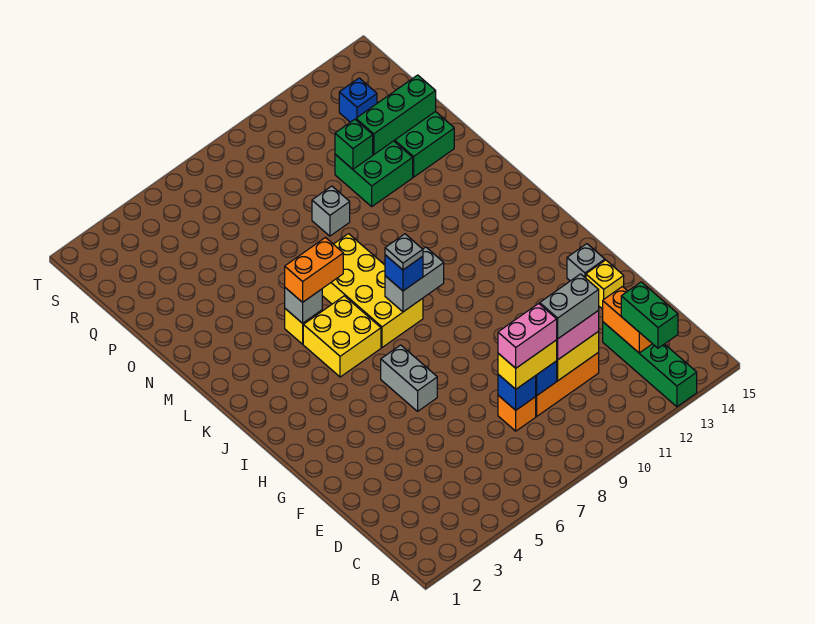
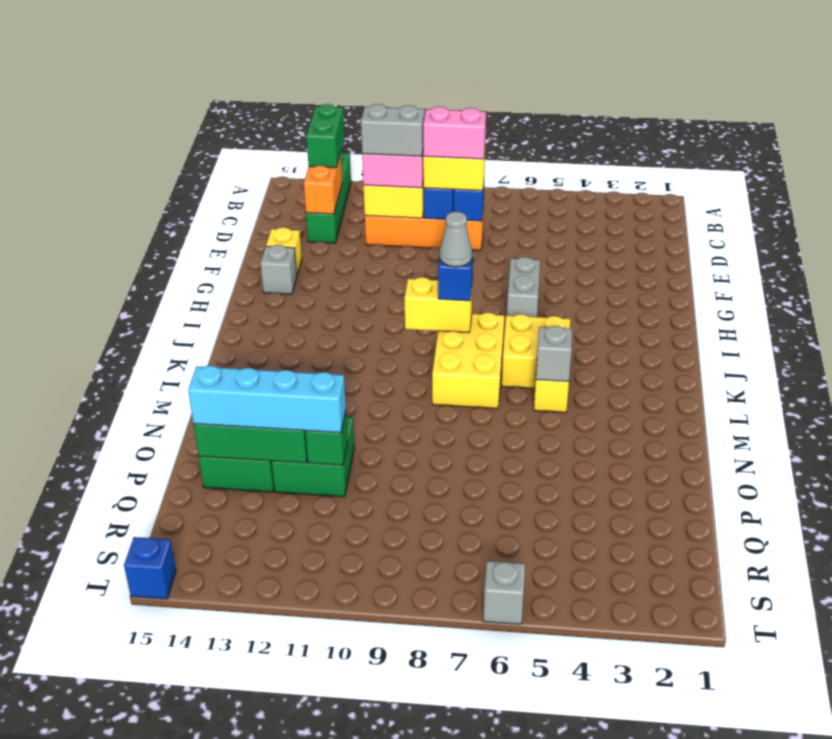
yellow 2x4 brick [322,234,423,347] -> yellow 2x3 brick [432,313,504,408]
grey 1x2 brick [385,247,444,312] -> yellow 1x2 brick [405,277,472,333]
grey 1x1 plate [385,234,423,270] -> grey 1x1 cone [440,212,472,267]
orange 1x2 brick [285,238,343,302] -> none
grey 1x1 brick [312,186,350,236] -> grey 1x1 brick moved to [483,561,525,624]
none -> cyan 1x4 brick [188,366,346,433]
blue 1x1 brick [339,78,377,122] -> blue 1x1 brick moved to [124,537,176,599]

